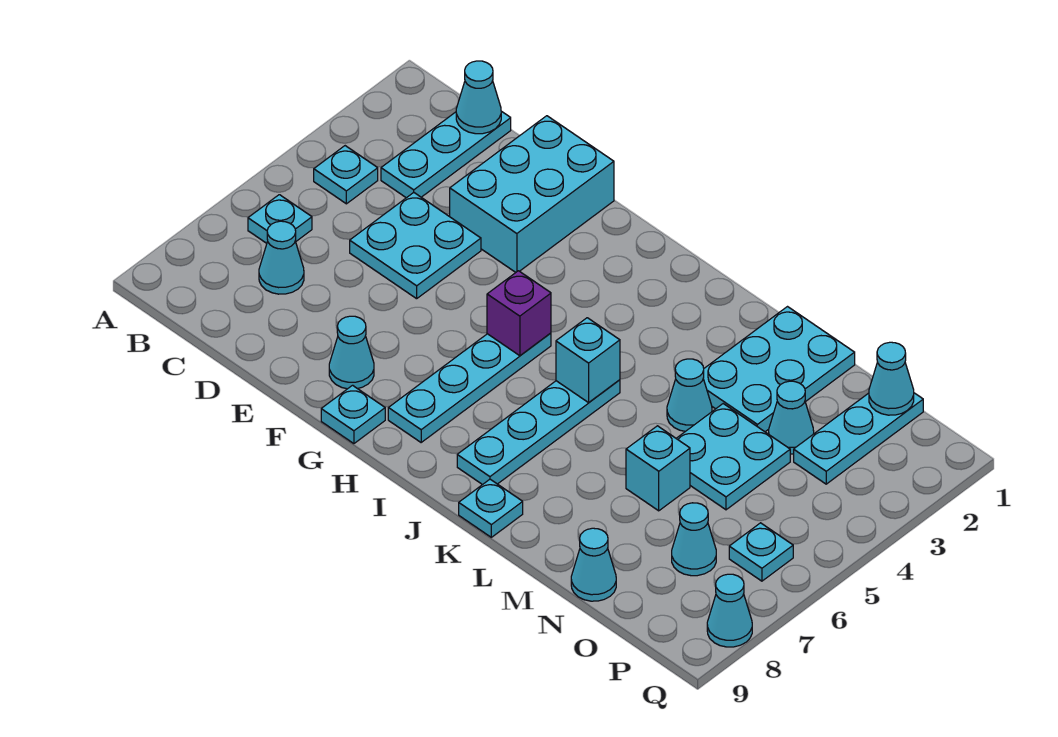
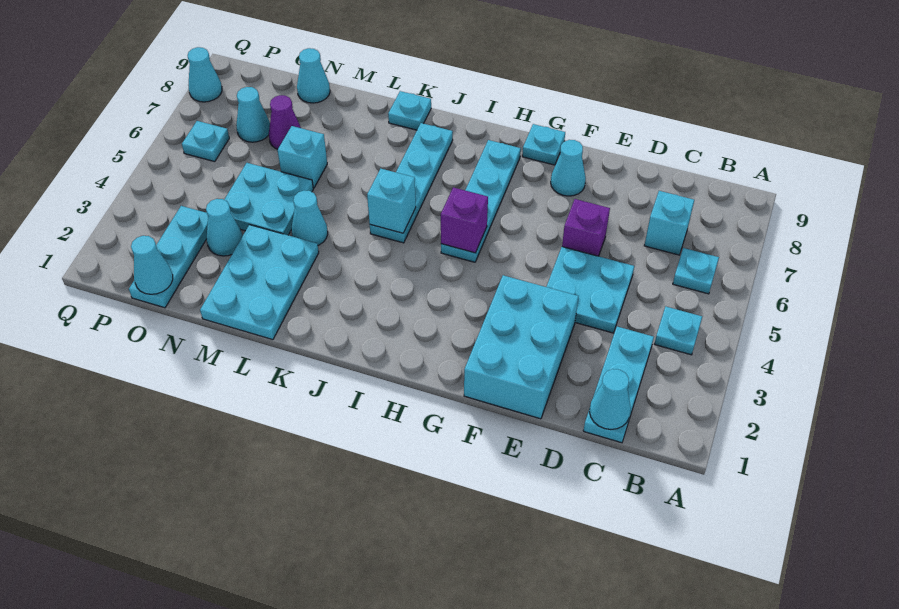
cyan 1x1 cone [259,221,304,294] -> cyan 1x1 brick [644,191,694,255]
none -> purple 1x1 brick [562,199,610,256]
none -> purple 1x1 cone [269,95,301,149]

